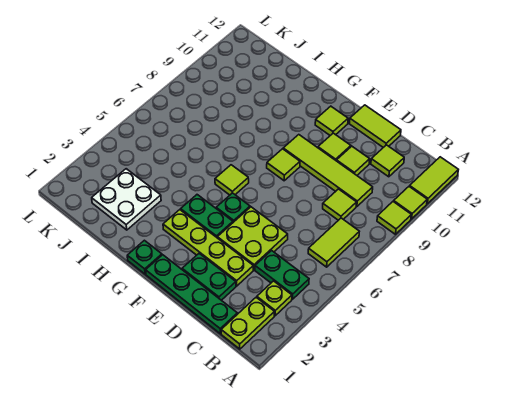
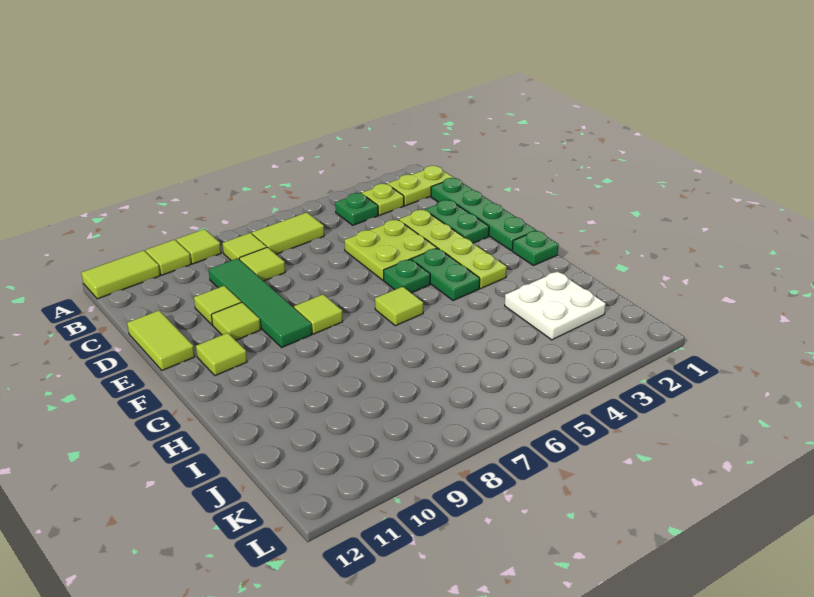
green 1x2 plate [255,251,309,299] -> green 1x1 plate [335,193,378,225]
lime 1x4 tile [283,135,373,207] -> green 1x4 tile [209,258,312,347]
lime 1x1 tile [371,145,404,177] -> lime 1x1 tile moved to [222,233,267,261]

